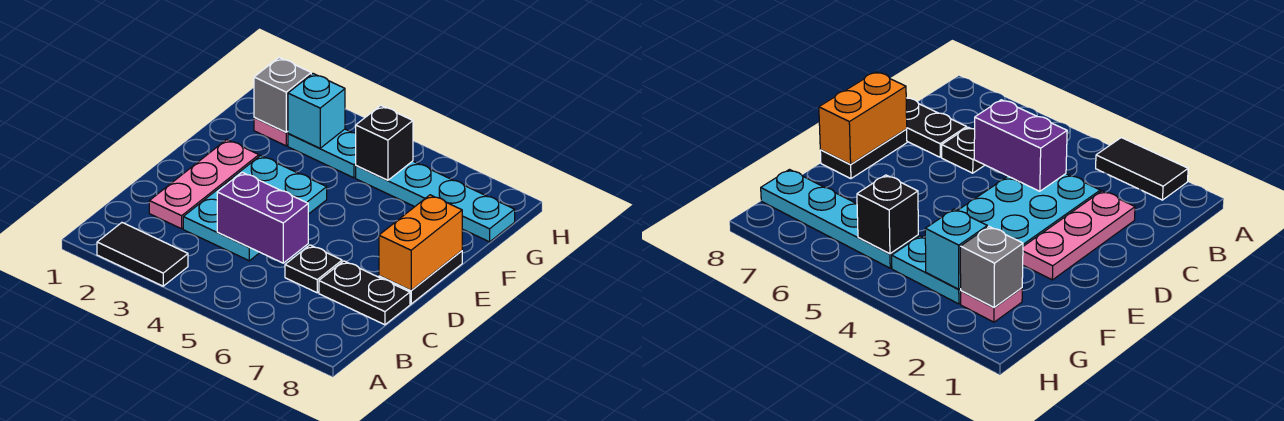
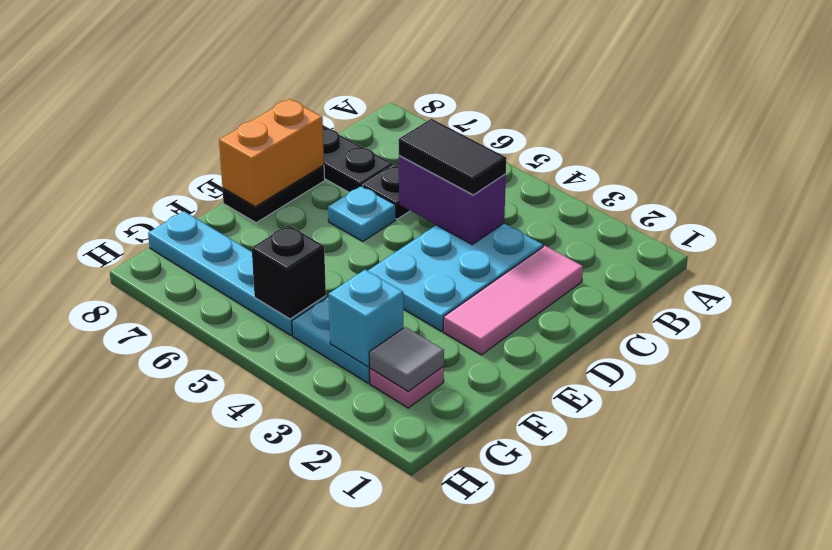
black 1x2 tile [97,223,188,286] -> black 1x2 tile moved to [399,119,506,195]
pink 1x3 plate [149,140,259,229] -> pink 1x3 tile [443,246,583,355]
none -> cyan 1x1 plate [328,186,396,241]
grey 1x1 brick [254,58,311,132] -> grey 1x1 tile [369,327,444,391]

